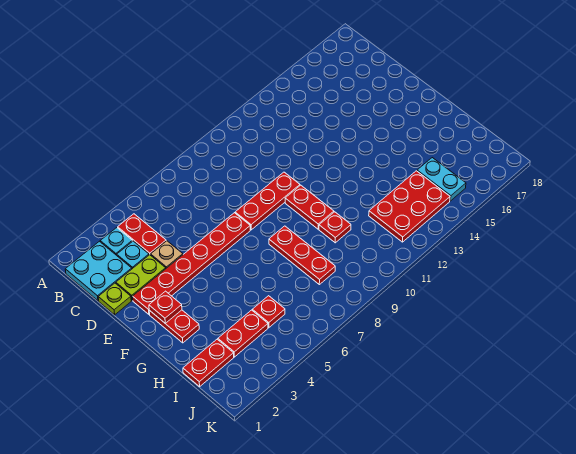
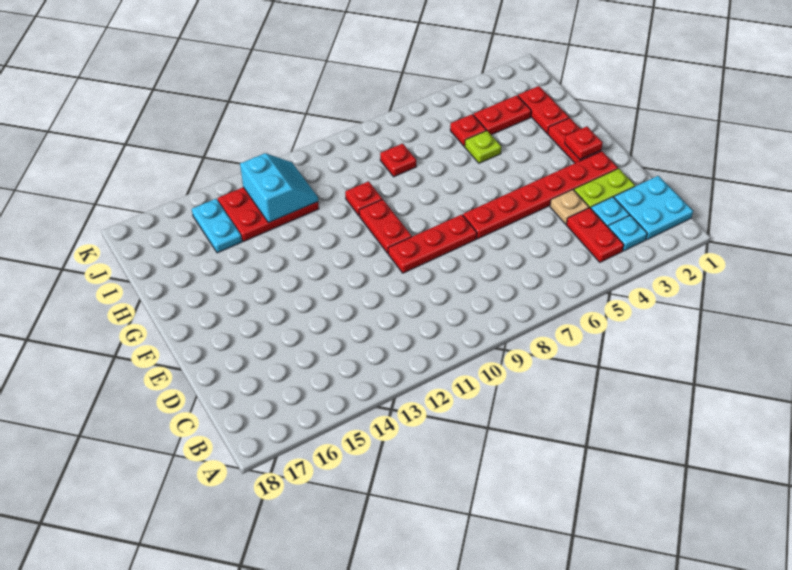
lime 1x1 plate [98,283,131,315] -> lime 1x1 plate moved to [465,131,501,163]
red 1x3 plate [269,226,335,285] -> red 1x1 plate [380,144,416,177]
red 1x2 plate [183,339,234,387] -> red 1x2 plate turned to [518,86,569,134]
none -> cyan 2x2 slope [240,153,318,223]

